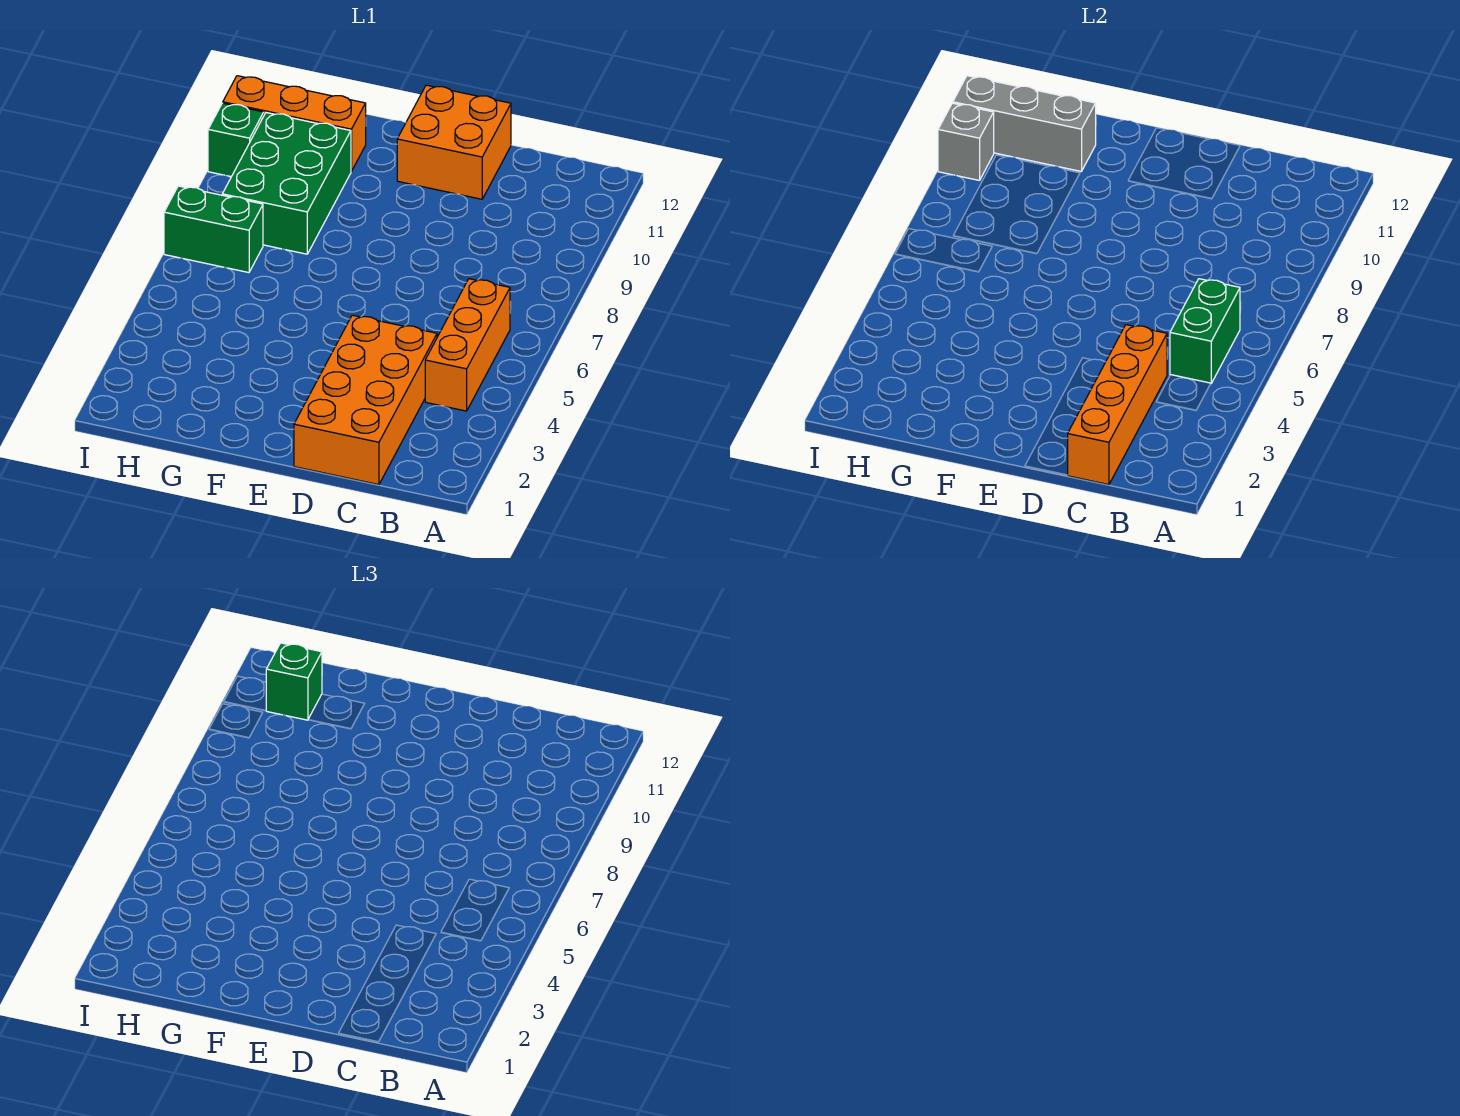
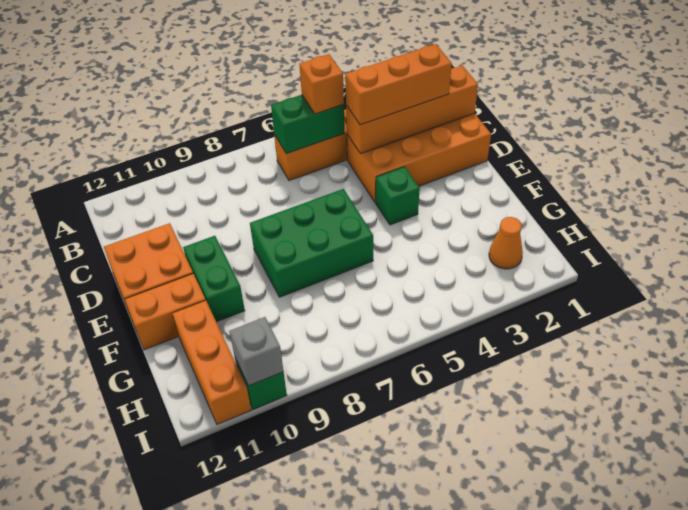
none -> orange 1x1 brick [299,54,344,114]
none -> orange 1x3 brick [345,44,452,125]
none -> orange 1x2 brick [125,274,206,350]
green 2x3 brick [222,113,351,254] -> green 2x3 brick moved to [250,189,373,297]
grey 1x3 brick [953,76,1096,171] -> none
none -> orange 1x1 cone [489,217,523,269]
green 1x2 brick [164,186,263,273] -> green 1x2 brick moved to [183,236,245,322]
green 1x1 brick [266,643,322,720] -> green 1x1 brick moved to [376,167,420,225]

